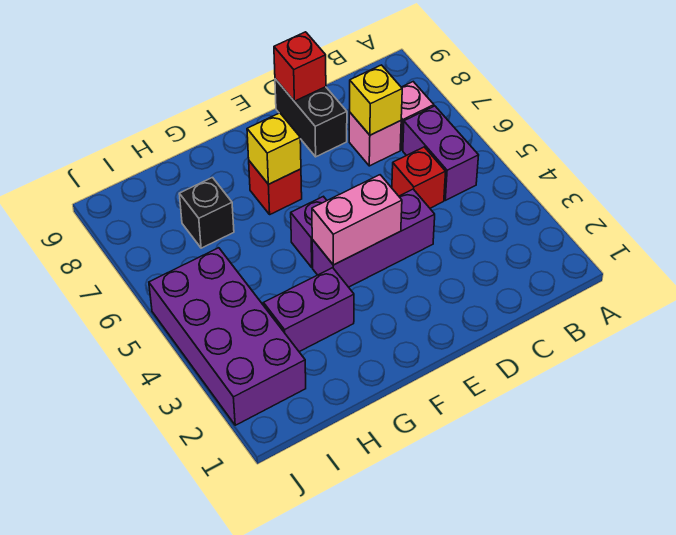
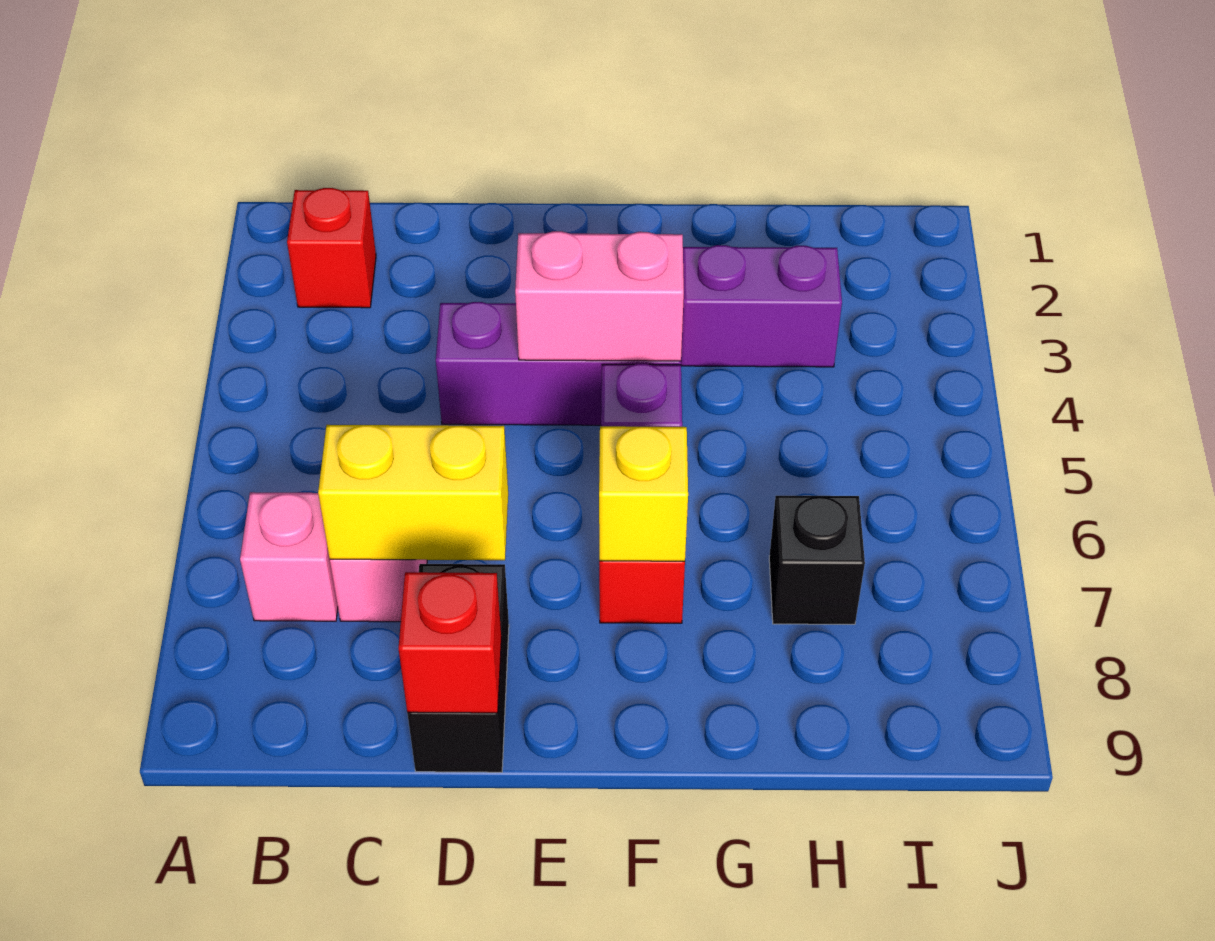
purple 1x2 brick [403,106,479,200] -> none
red 1x1 brick [392,147,446,208] -> red 1x1 brick moved to [287,188,376,308]
yellow 1x1 brick [349,65,402,135] -> yellow 1x2 brick [318,425,508,560]
purple 2x4 brick [149,248,306,425] -> none

